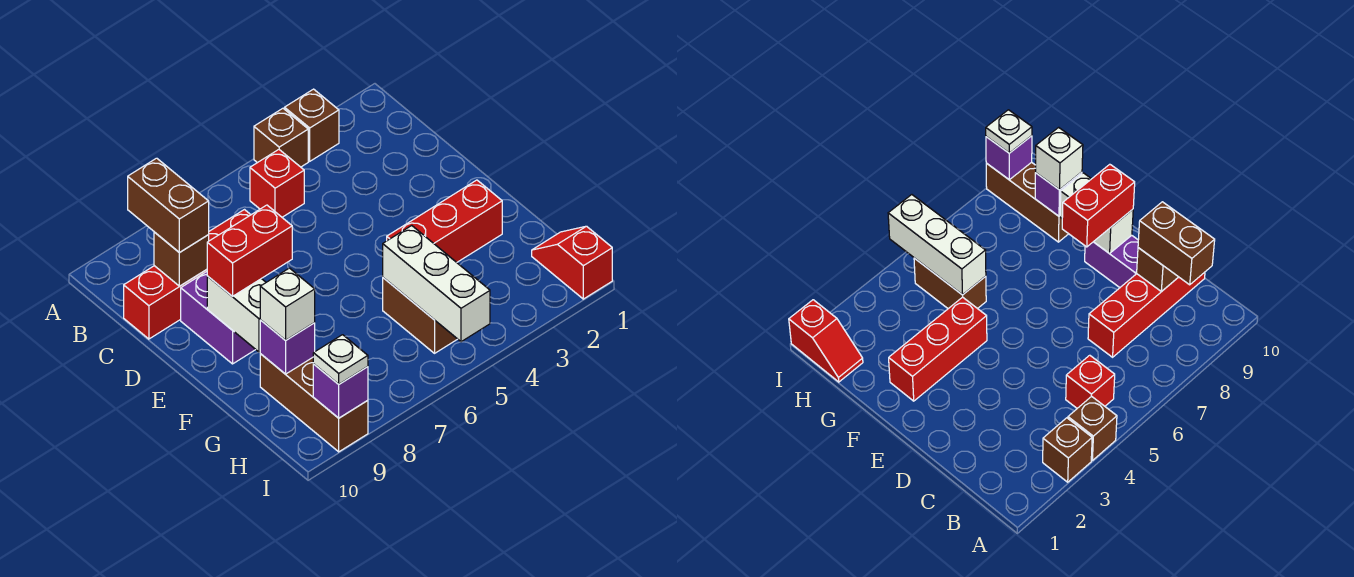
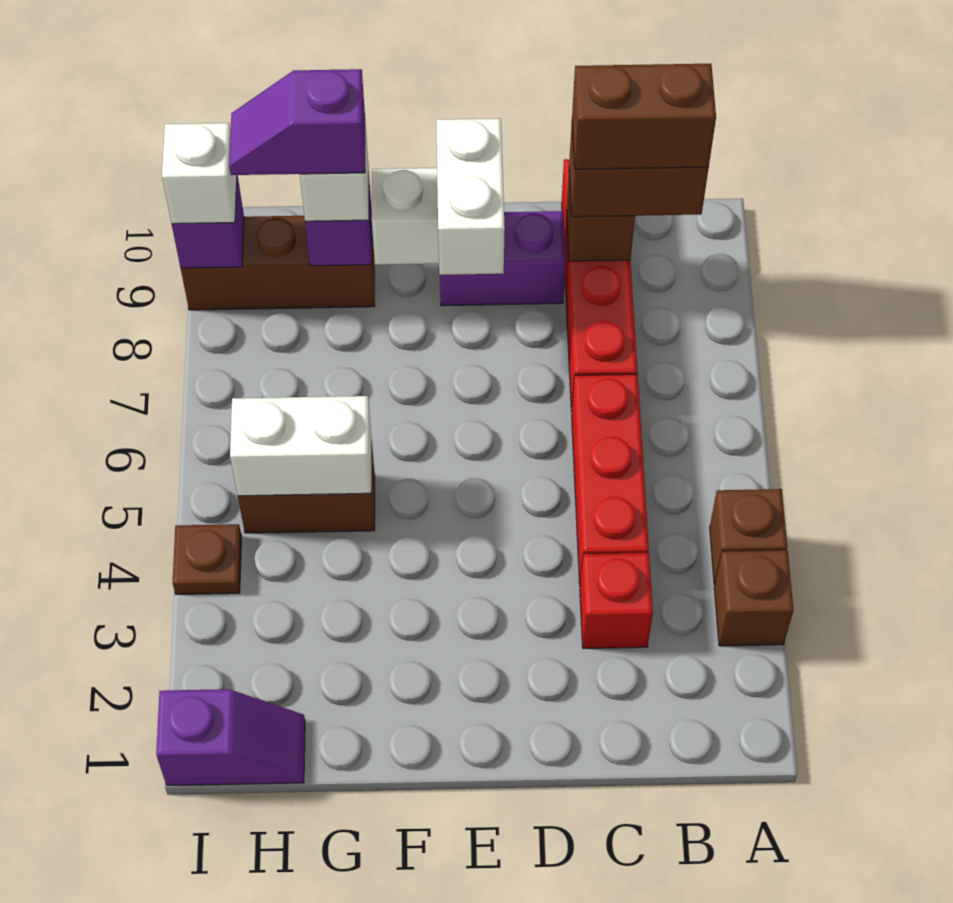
red 1x1 brick [250,150,304,217] -> red 1x1 brick moved to [580,553,653,649]
none -> brown 1x2 brick [572,64,716,169]
red 1x2 brick [207,205,292,296] -> white 1x2 brick [436,118,505,275]
red 1x3 brick [387,180,502,262] -> red 1x3 brick moved to [572,374,649,584]
white 1x3 brick [383,226,490,342] -> white 1x2 brick [230,396,371,496]
none -> purple 1x2 slope [229,69,365,175]
red 1x2 slope [532,226,612,299] -> purple 1x2 slope [156,689,305,786]
none -> brown 1x1 plate [173,524,242,594]
white 1x1 plate [313,335,368,384] -> white 1x1 brick [162,123,237,224]

